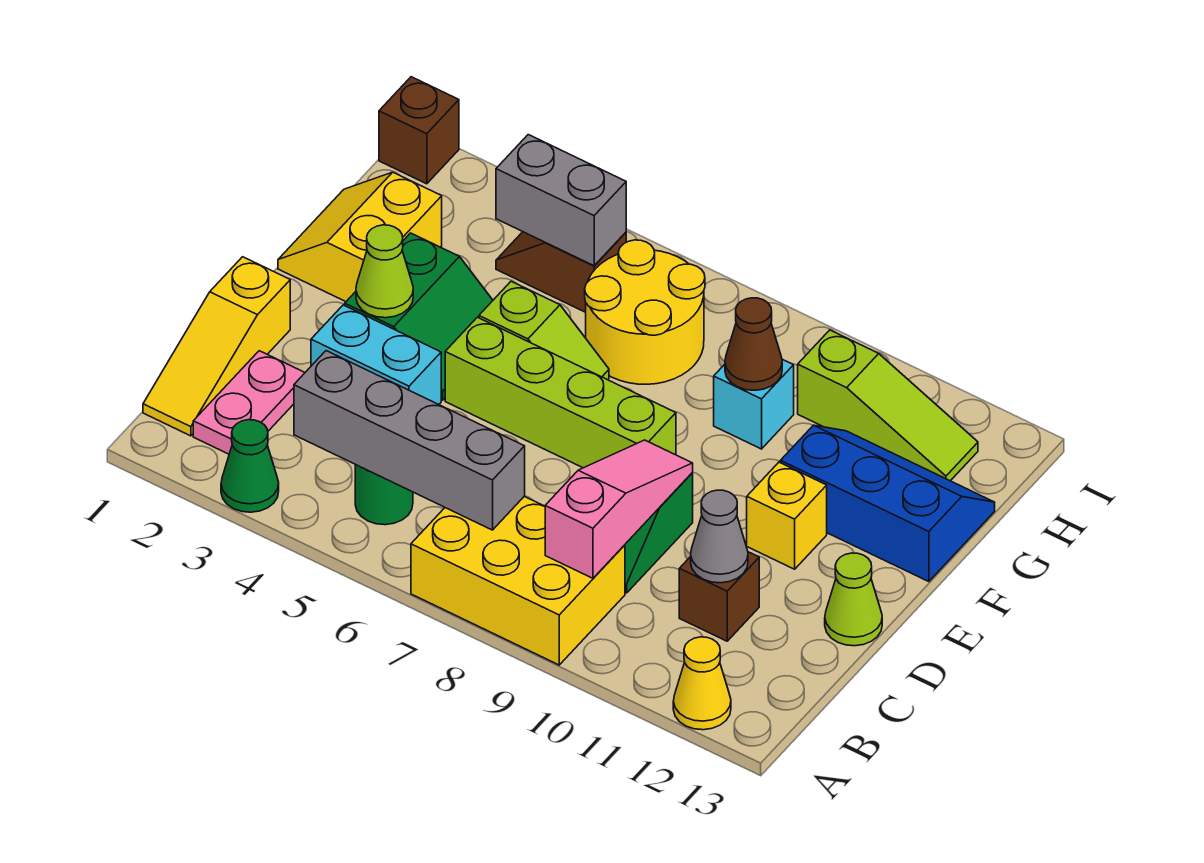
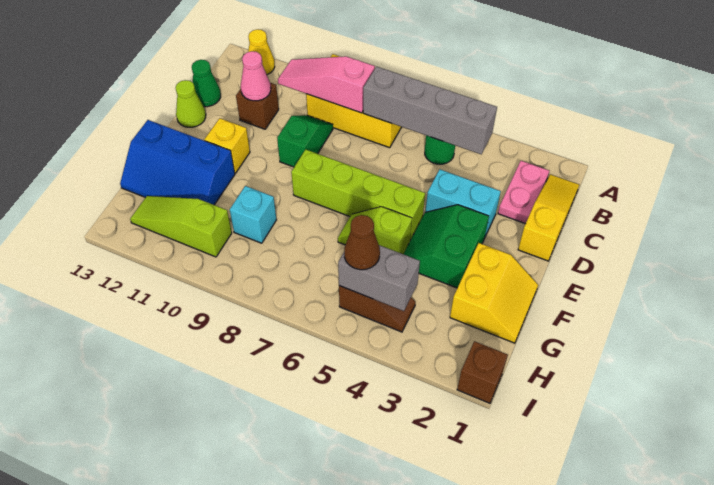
green 1x1 cone [221,420,279,512] -> green 1x1 cone moved to [192,60,221,107]
pink 1x3 slope [545,440,693,578] -> pink 1x3 slope turned to [278,56,375,113]
grey 1x1 cone [691,490,748,583] -> pink 1x1 cone [241,51,271,101]
lime 1x1 cone [356,225,413,318] -> none
yellow 2x2 round brick [585,240,705,384] -> none
brown 1x1 cone [725,298,782,390] -> brown 1x1 cone moved to [344,215,380,270]

